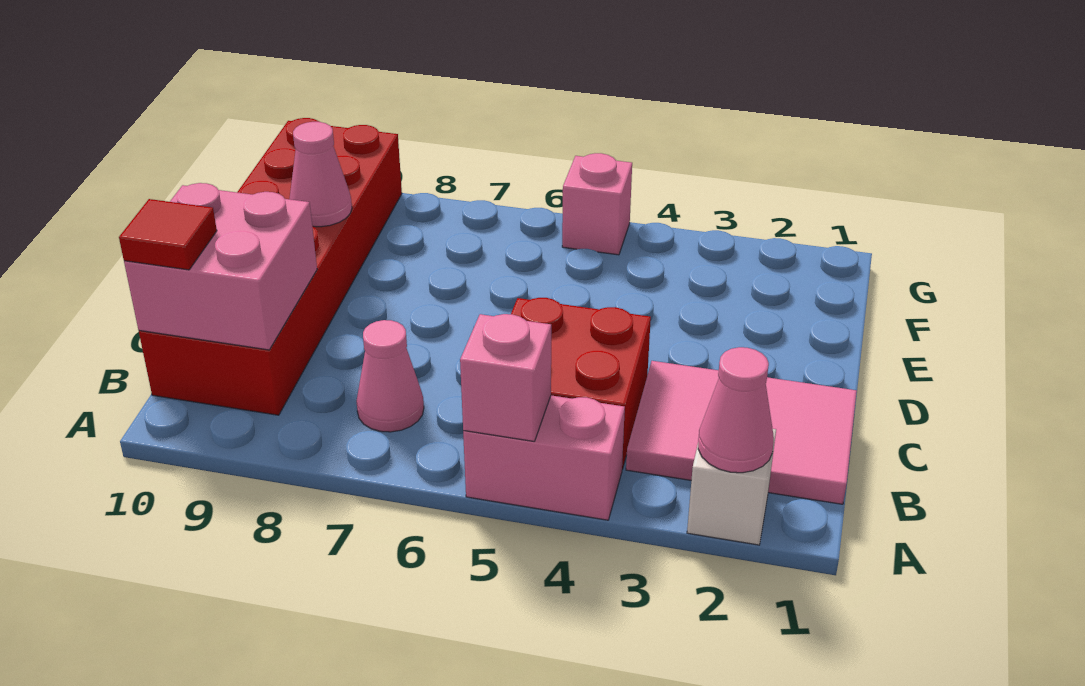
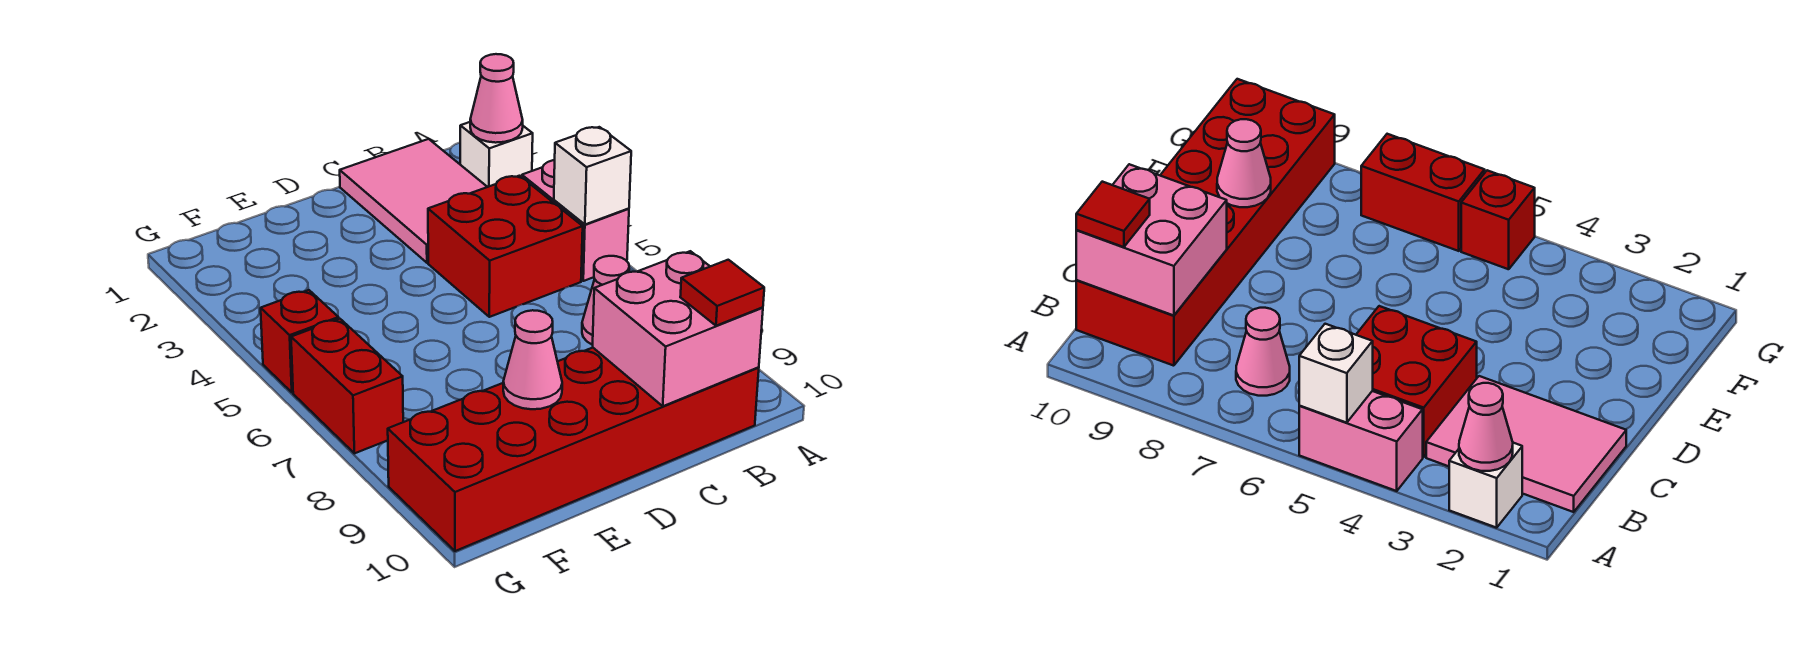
pink 1x1 brick [460,314,551,441] -> white 1x1 brick [554,127,631,224]
pink 1x1 brick [562,153,632,255] -> red 1x1 brick [261,290,339,392]
none -> red 1x2 brick [291,319,403,453]

